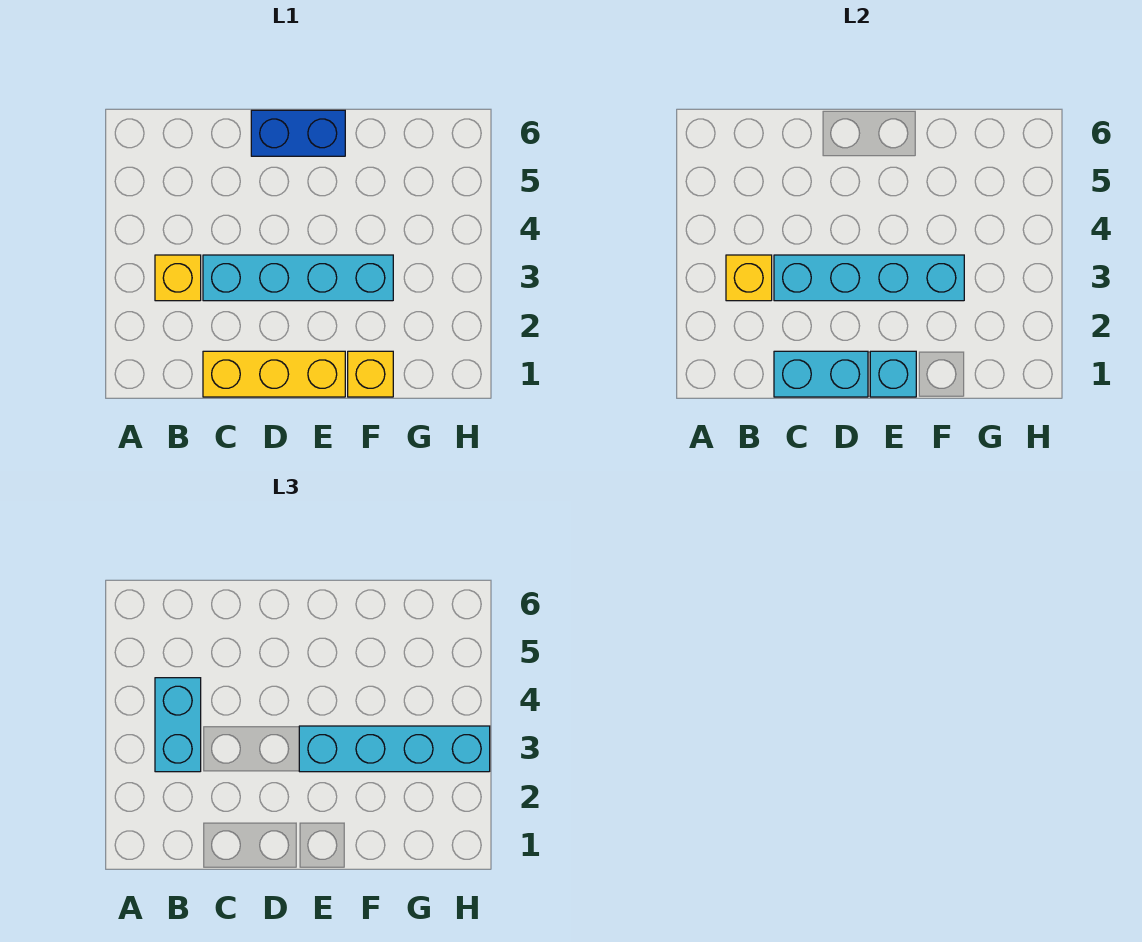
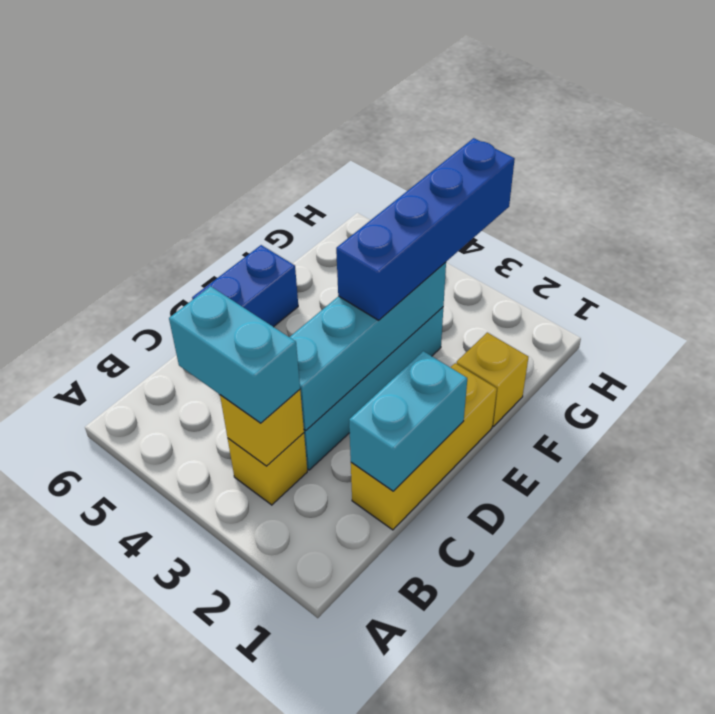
cyan 1x1 brick [870,351,916,397] -> none
cyan 1x4 brick [299,726,490,772] -> blue 1x4 brick [336,138,515,320]

